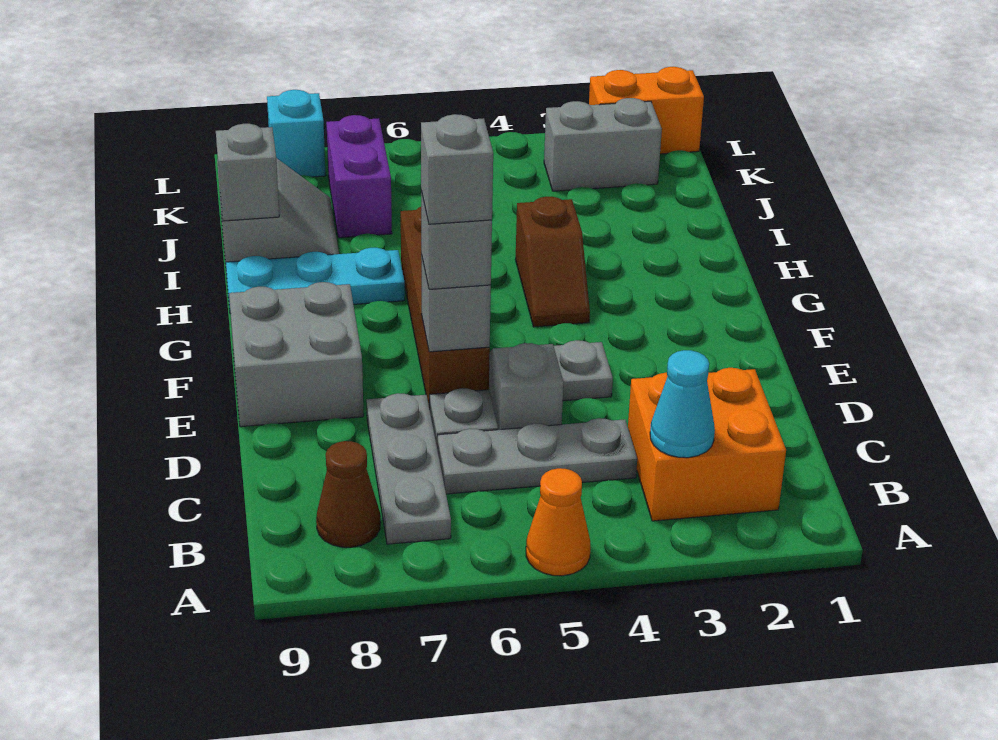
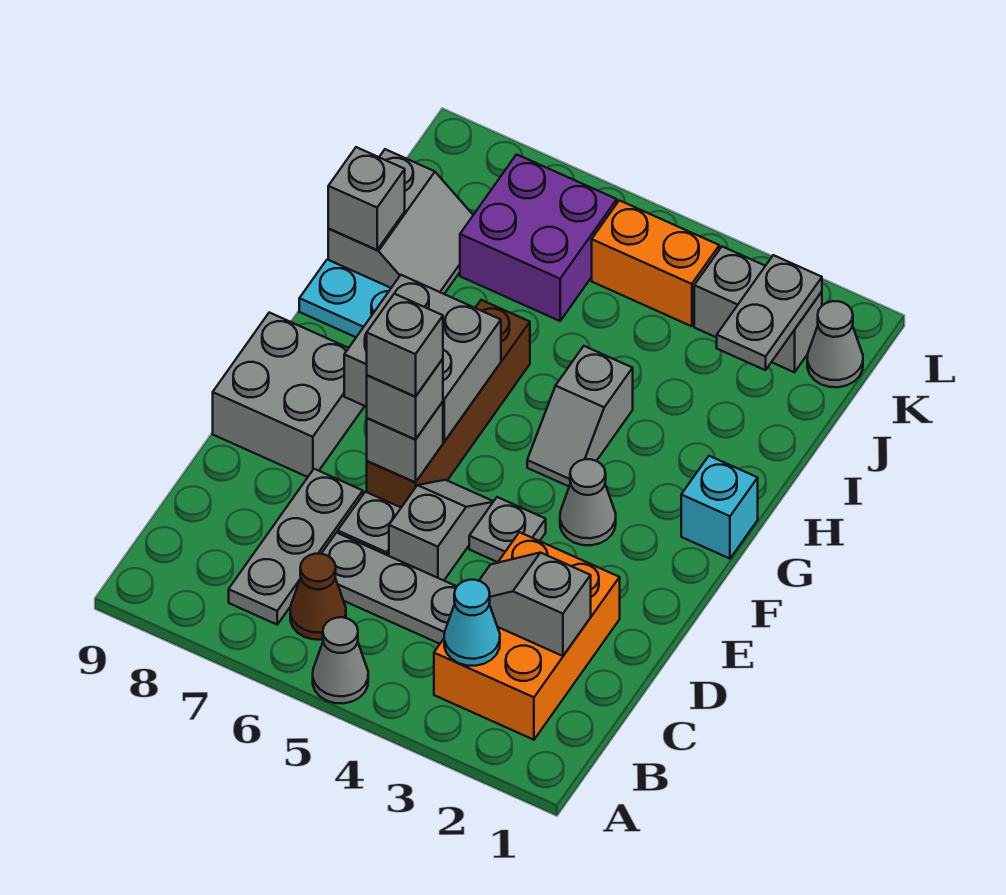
orange 1x1 cone [526,468,590,576] -> grey 1x1 cone [313,617,368,704]
orange 2x2 brick [628,368,786,521] -> orange 2x3 brick [434,532,620,740]
brown 1x1 cone [316,441,380,547] -> brown 1x1 cone moved to [290,554,346,640]
none -> grey 1x2 slope [479,553,591,656]
none -> grey 1x1 cone [560,459,616,545]
none -> grey 2x2 brick [344,275,501,442]
brown 1x2 slope [515,197,590,327] -> grey 1x2 slope [527,346,633,486]
none -> grey 1x2 plate [717,255,822,370]
purple 1x2 brick [326,115,392,238] -> purple 2x2 brick [460,154,617,321]
none -> grey 1x1 cone [807,301,863,387]
orange 1x2 brick [589,67,704,154] -> orange 1x2 brick moved to [592,200,719,326]
cyan 1x1 brick [267,90,326,177] -> cyan 1x1 brick moved to [681,456,758,559]

